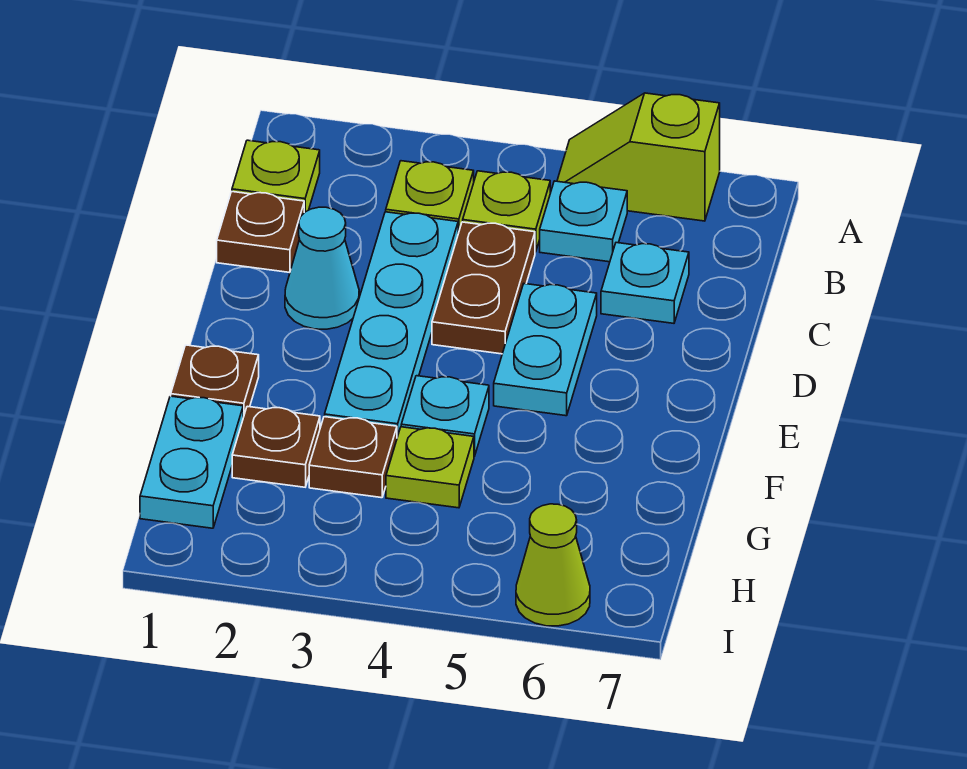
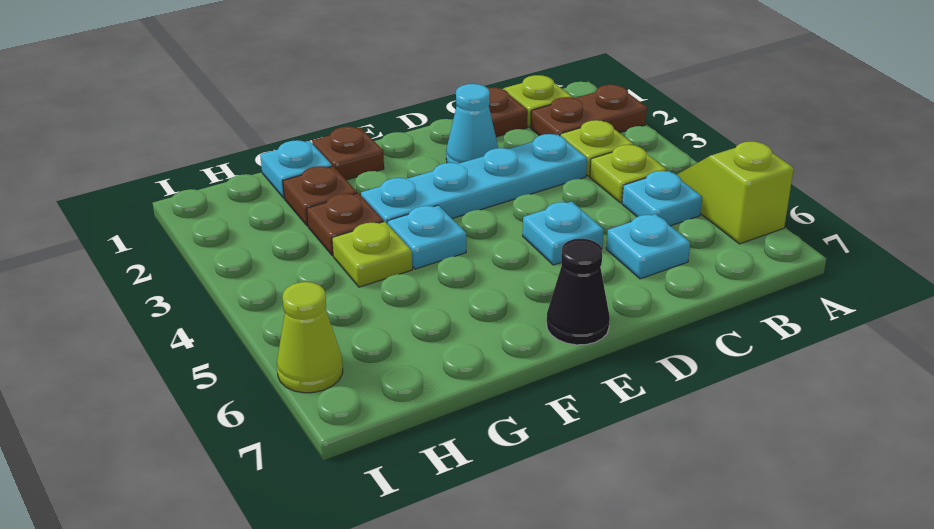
brown 1x2 plate [432,222,535,354] -> brown 1x2 plate moved to [531,85,647,136]
cyan 1x2 plate [494,284,597,416] -> cyan 1x1 plate [523,202,604,265]
none -> black 1x1 cone [547,239,610,345]
cyan 1x2 plate [140,396,243,528] -> cyan 1x1 plate [260,140,332,198]

